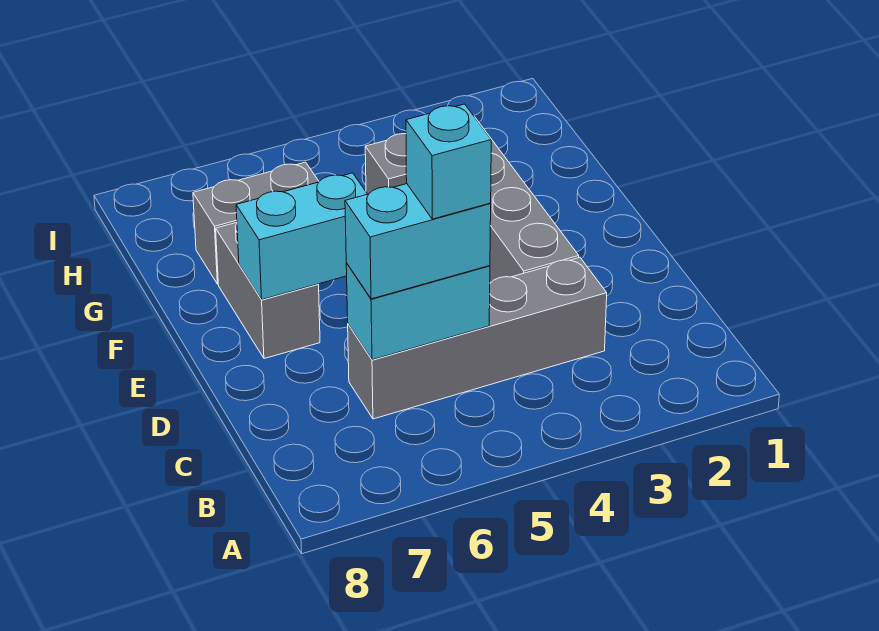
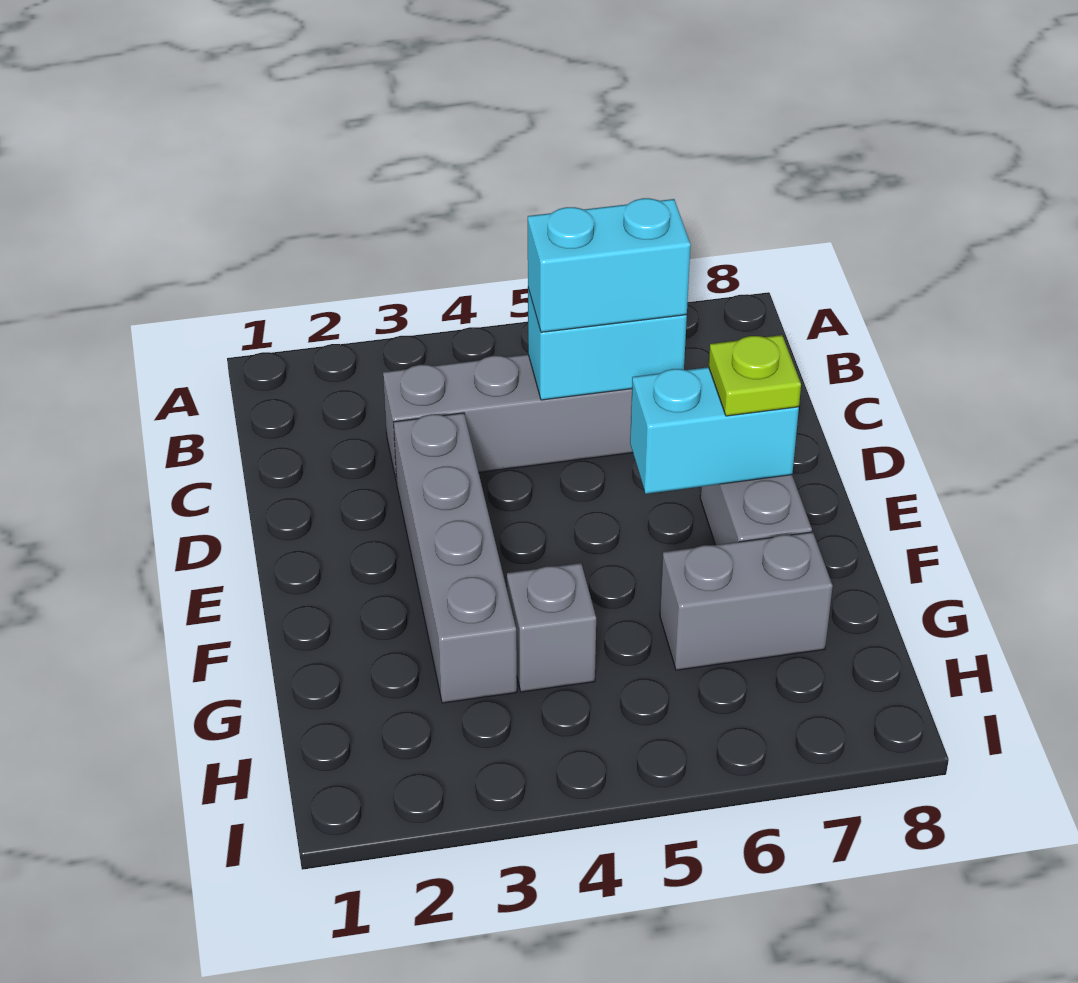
cyan 1x1 brick [406,104,491,219] -> none
none -> lime 1x1 plate [709,335,801,416]

